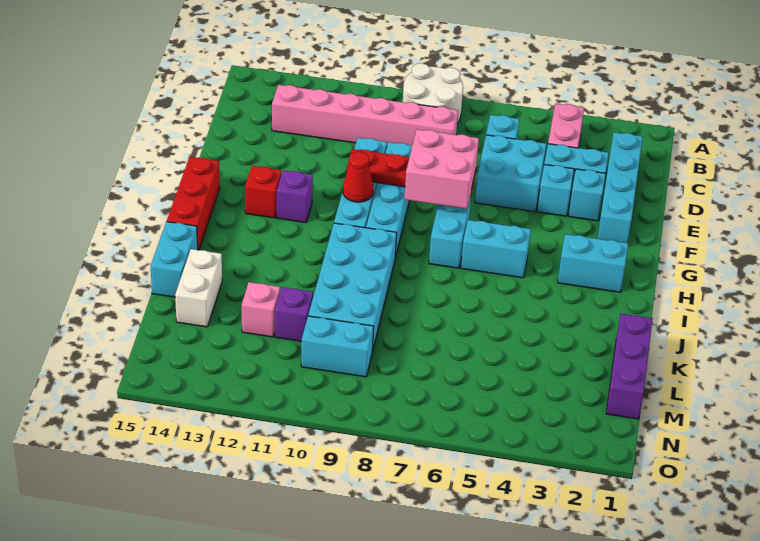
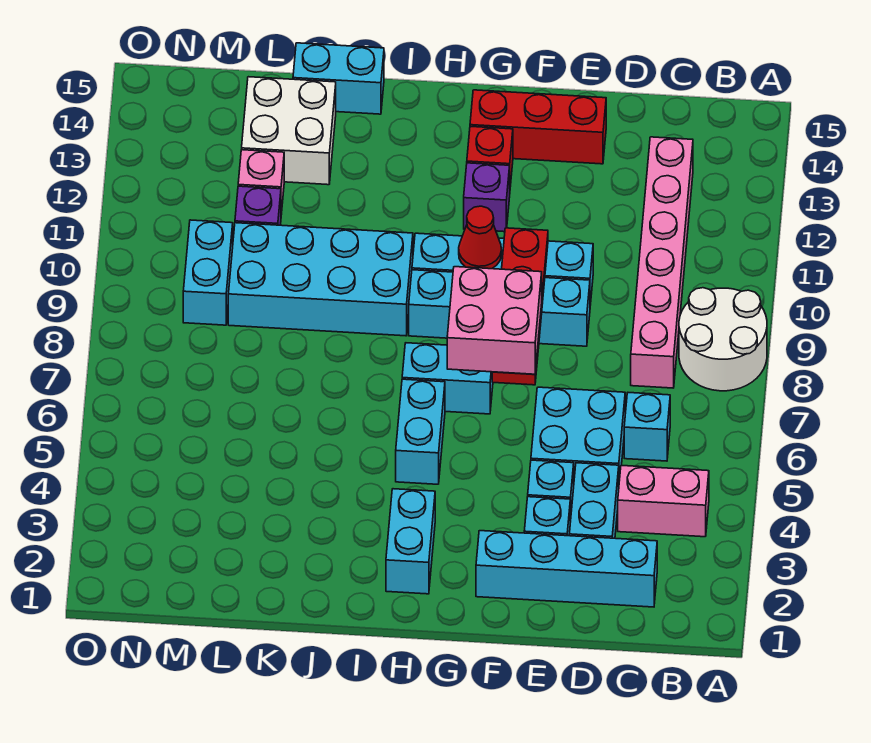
red 1x3 brick [167,157,220,250] -> red 1x3 brick moved to [470,90,606,164]
purple 1x3 brick [606,314,653,419] -> none
white 1x2 brick [175,249,222,327] -> white 2x2 brick [242,77,336,185]

